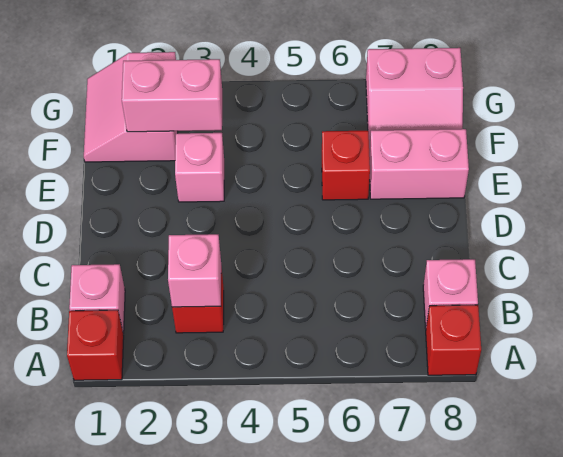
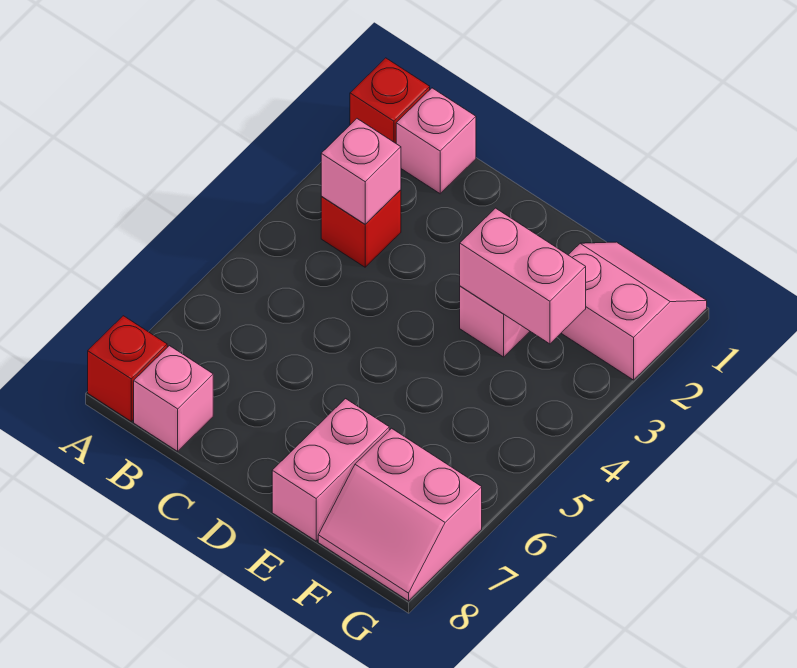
red 1x1 brick [322,131,370,200] -> none
pink 1x2 brick [122,59,222,132] -> pink 1x2 brick turned to [460,208,586,344]
pink 2x2 slope [366,48,463,151] -> pink 2x2 slope turned to [318,428,482,601]

